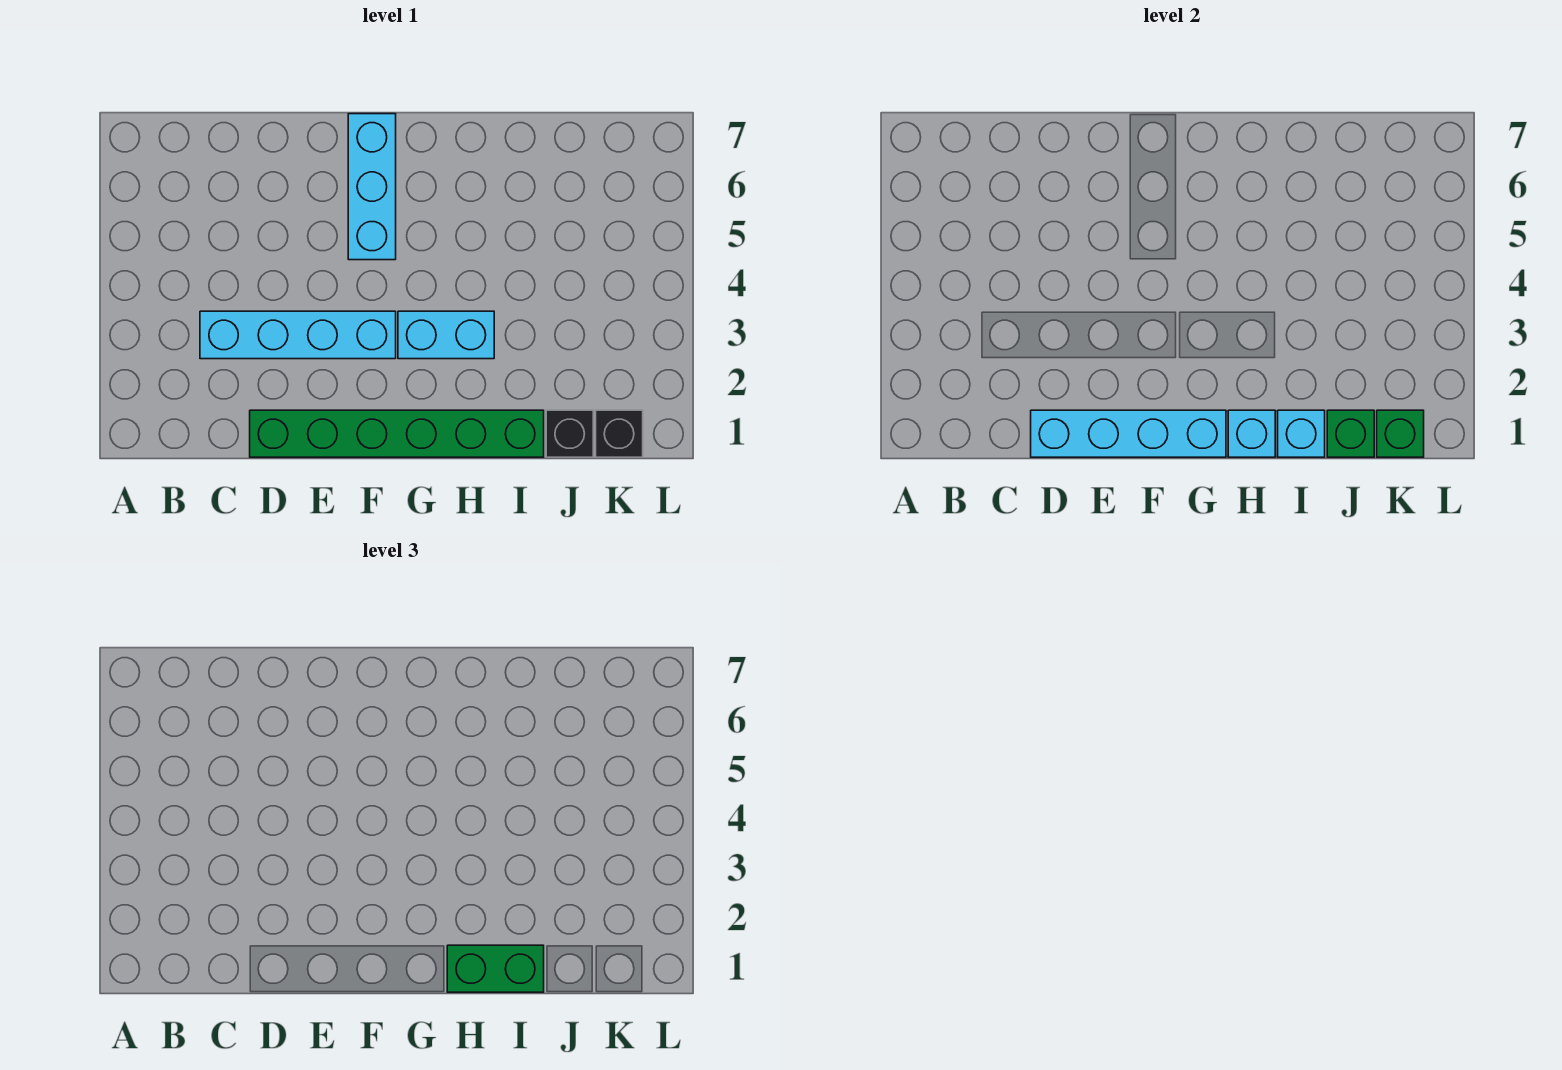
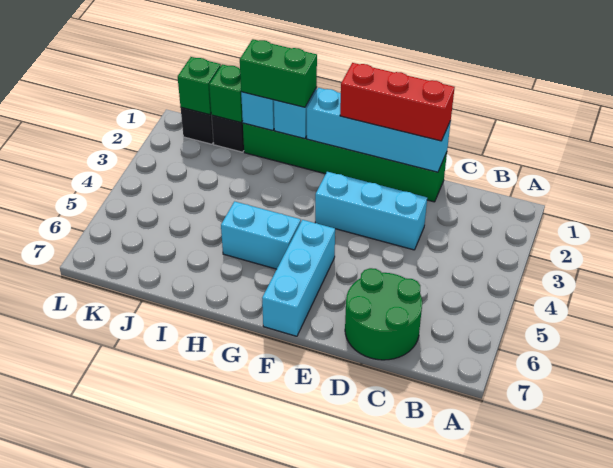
cyan 1x4 brick [200,311,396,359] -> cyan 1x3 brick [315,172,427,250]
none -> green 2x2 round brick [345,268,422,360]
none -> red 1x3 brick [340,63,455,141]
cyan 1x2 brick [398,311,494,359] -> cyan 1x2 brick moved to [221,201,301,269]

